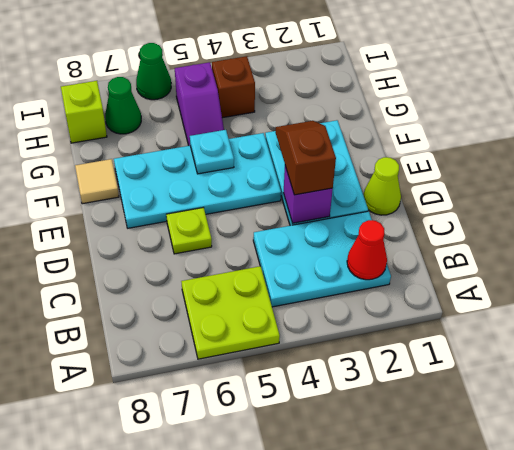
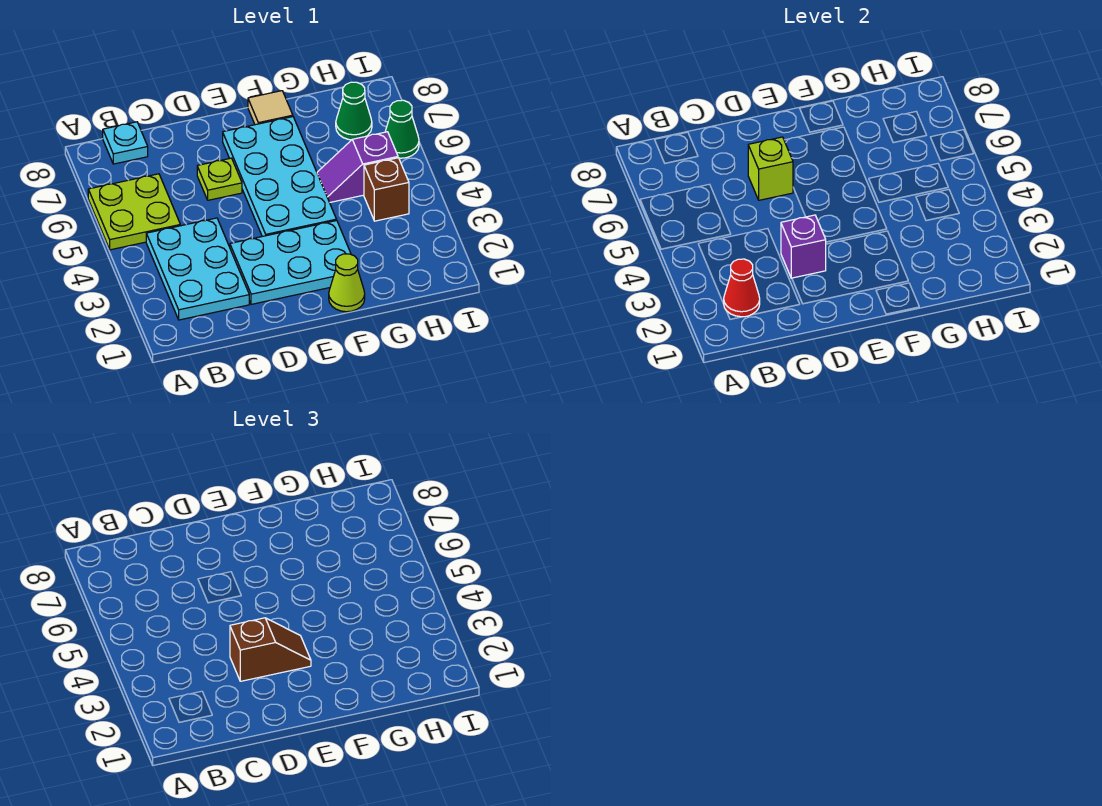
lime 1x1 cone [363,157,401,215] -> lime 1x1 cone moved to [329,254,365,312]
cyan 1x1 plate [190,130,234,174] -> cyan 1x1 plate moved to [103,122,148,164]
lime 1x1 brick [61,81,107,143] -> lime 1x1 brick moved to [748,137,793,200]

